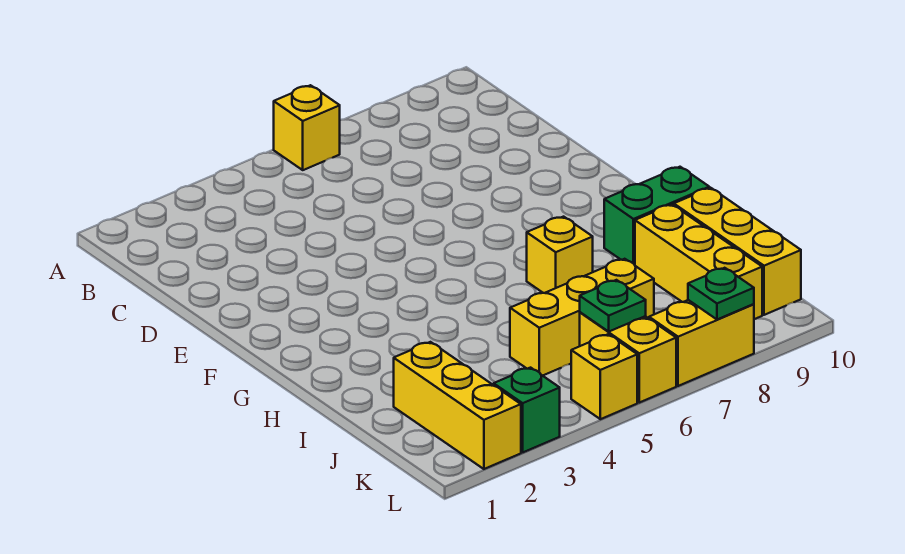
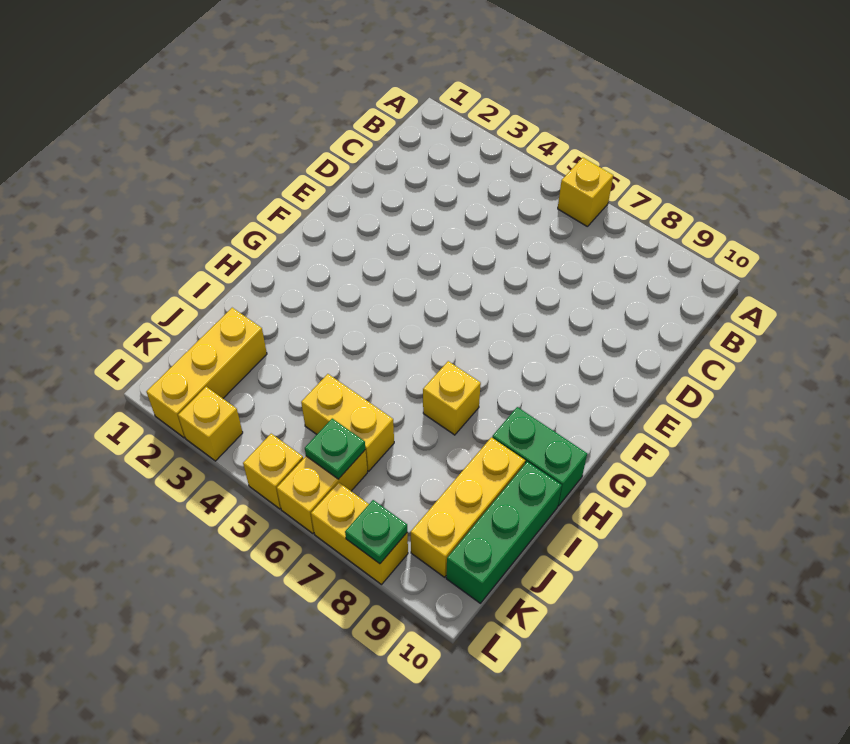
yellow 1x3 brick [674,188,801,315] -> green 1x3 brick [446,462,562,603]
yellow 1x3 brick [510,259,654,376] -> yellow 1x2 brick [301,374,394,471]
green 1x1 brick [494,368,560,452] -> yellow 1x1 brick [178,387,243,461]

